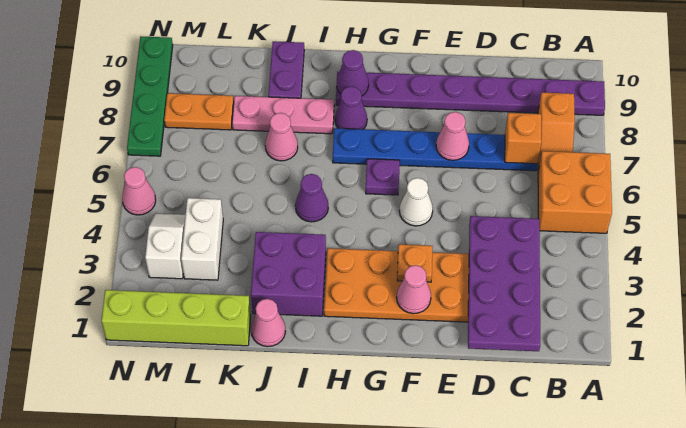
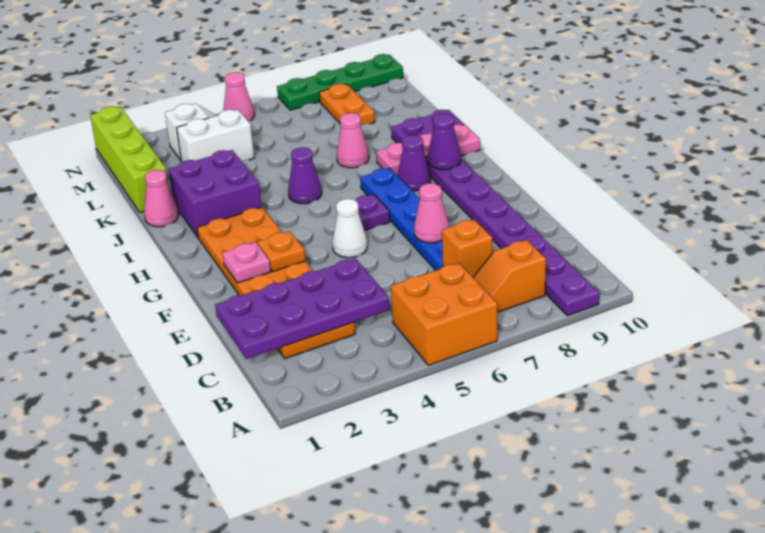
pink 1x1 cone [397,265,431,314] -> pink 1x1 plate [223,242,271,283]
pink 1x3 plate [232,96,334,134] -> pink 1x3 plate turned to [376,124,480,176]

